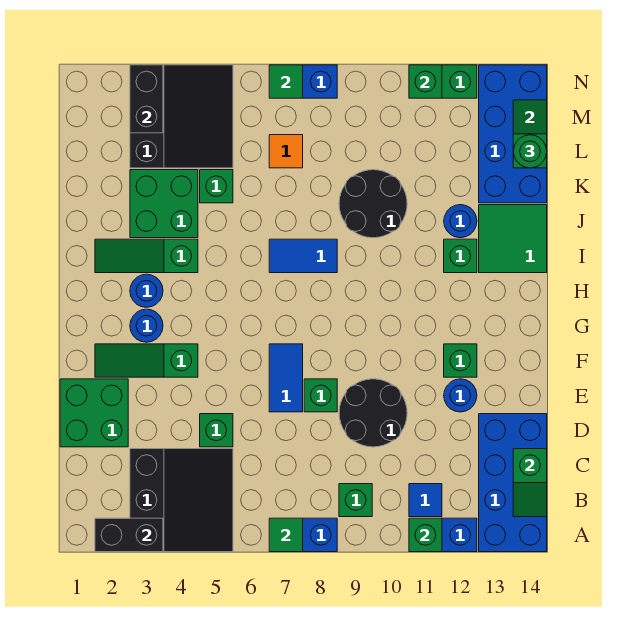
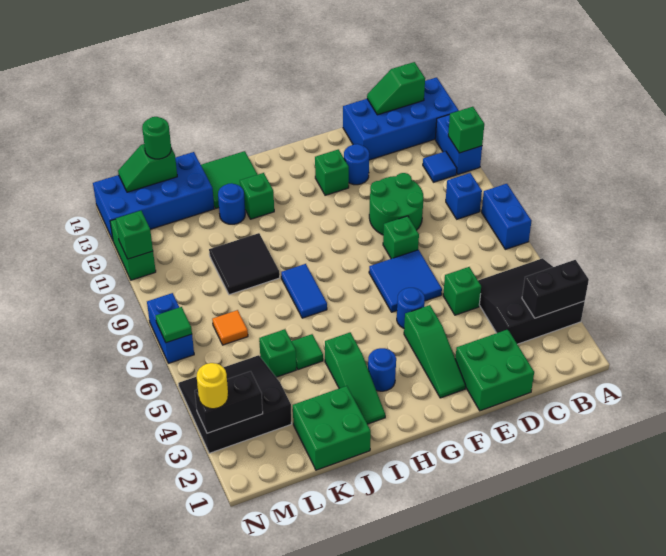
black 1x2 brick [95,518,163,552] -> black 1x2 brick turned to [522,260,589,318]
green 1x1 tile [269,518,303,552] -> green 1x1 tile moved to [292,334,323,370]
green 1x1 brick [339,484,372,517] -> blue 1x1 brick [446,173,482,219]
green 1x2 slope [513,449,547,517] -> green 1x2 slope turned to [367,62,425,115]
black 2x2 round brick [339,379,407,447] -> green 2x2 round brick [369,173,424,235]
blue 1x2 tile [269,344,303,412] -> blue 2x2 tile [369,250,442,312]
blue 1x1 round brick [130,309,163,342] -> blue 1x1 round brick moved to [397,288,425,328]
green 2x2 brick [130,170,198,238] -> green 2x2 brick moved to [293,386,371,470]
black 2x2 round brick [339,170,407,238] -> black 2x2 tile [209,233,280,295]
none -> yellow 1x1 round brick [197,363,228,409]

